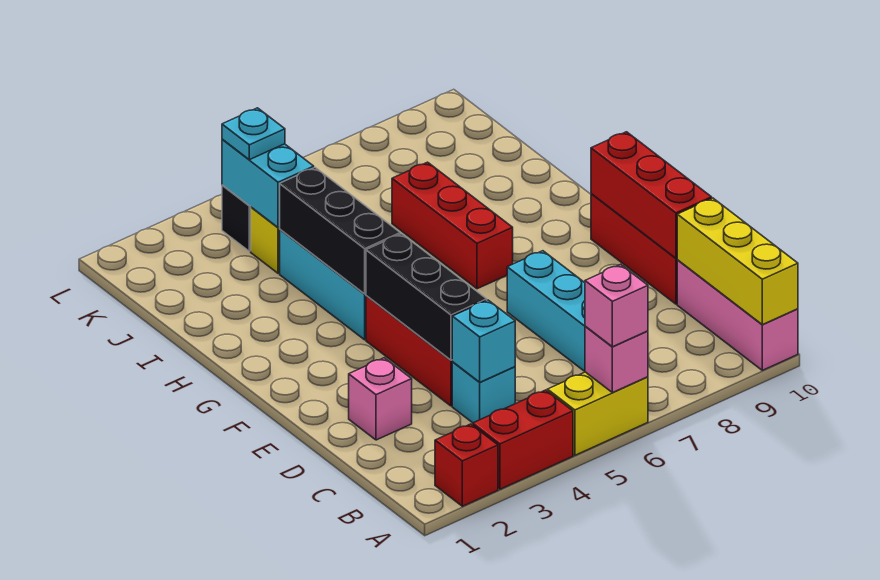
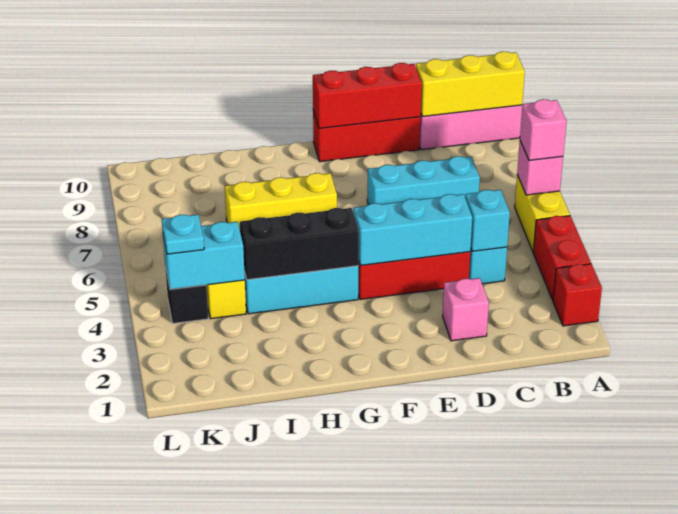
black 1x3 brick [366,234,487,360] -> cyan 1x3 brick [353,194,472,265]
red 1x3 brick [392,162,513,289] -> yellow 1x3 brick [225,173,337,229]

